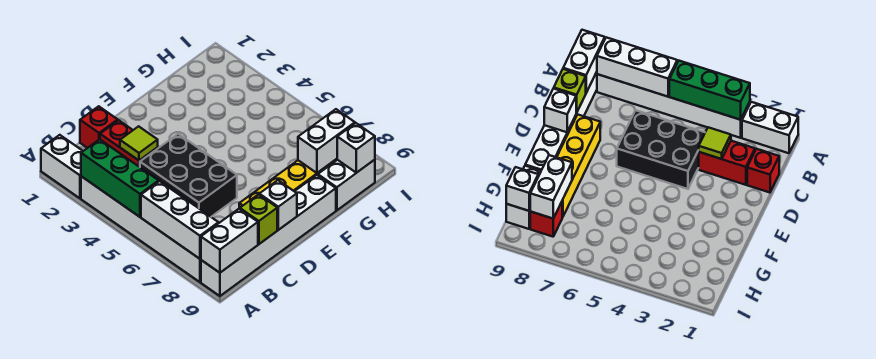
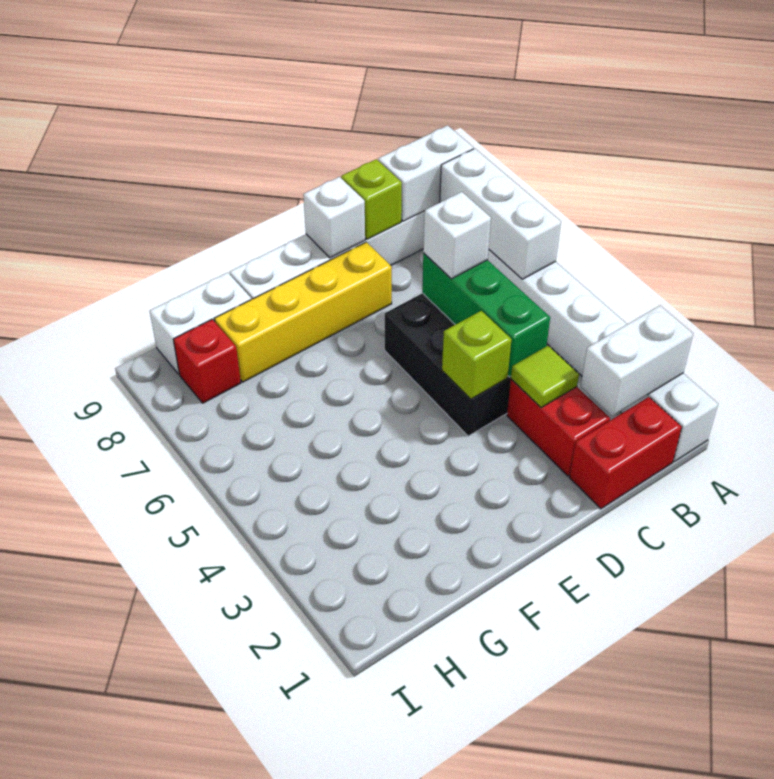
green 1x3 brick [81,139,159,217] -> green 1x3 brick moved to [422,253,550,377]
red 1x1 brick [80,106,118,148] -> red 1x2 brick [569,397,682,509]
none -> lime 1x1 brick [442,311,512,399]
white 1x2 brick [298,109,355,173] -> white 1x2 brick moved to [581,306,693,416]
white 1x1 brick [337,123,375,173] -> white 1x1 brick moved to [423,192,491,279]

